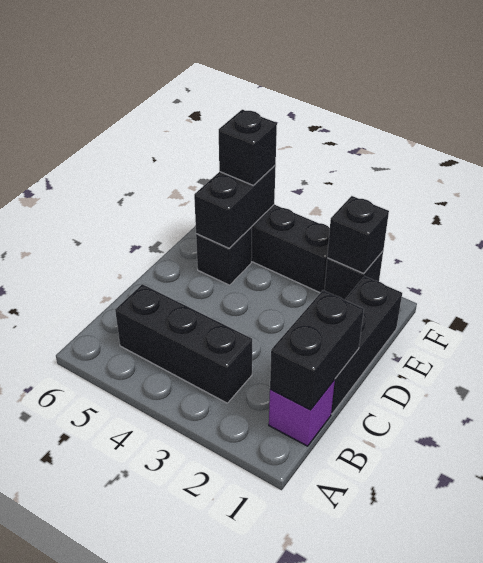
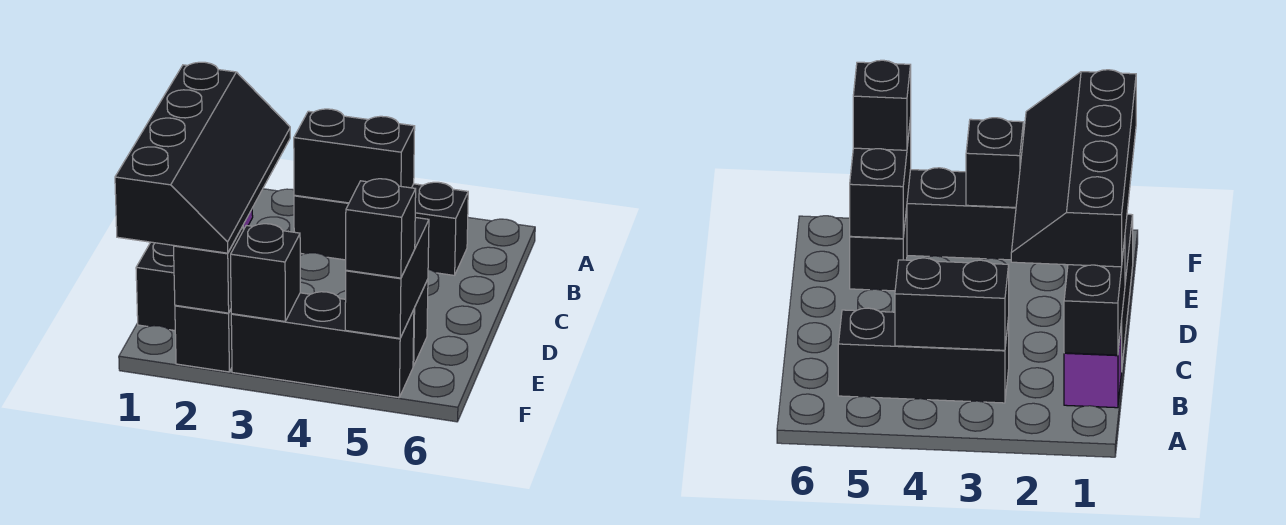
none -> black 1x2 brick [294,109,415,203]
none -> black 2x4 slope [115,62,290,253]
none -> black 1x1 brick [231,224,300,321]

